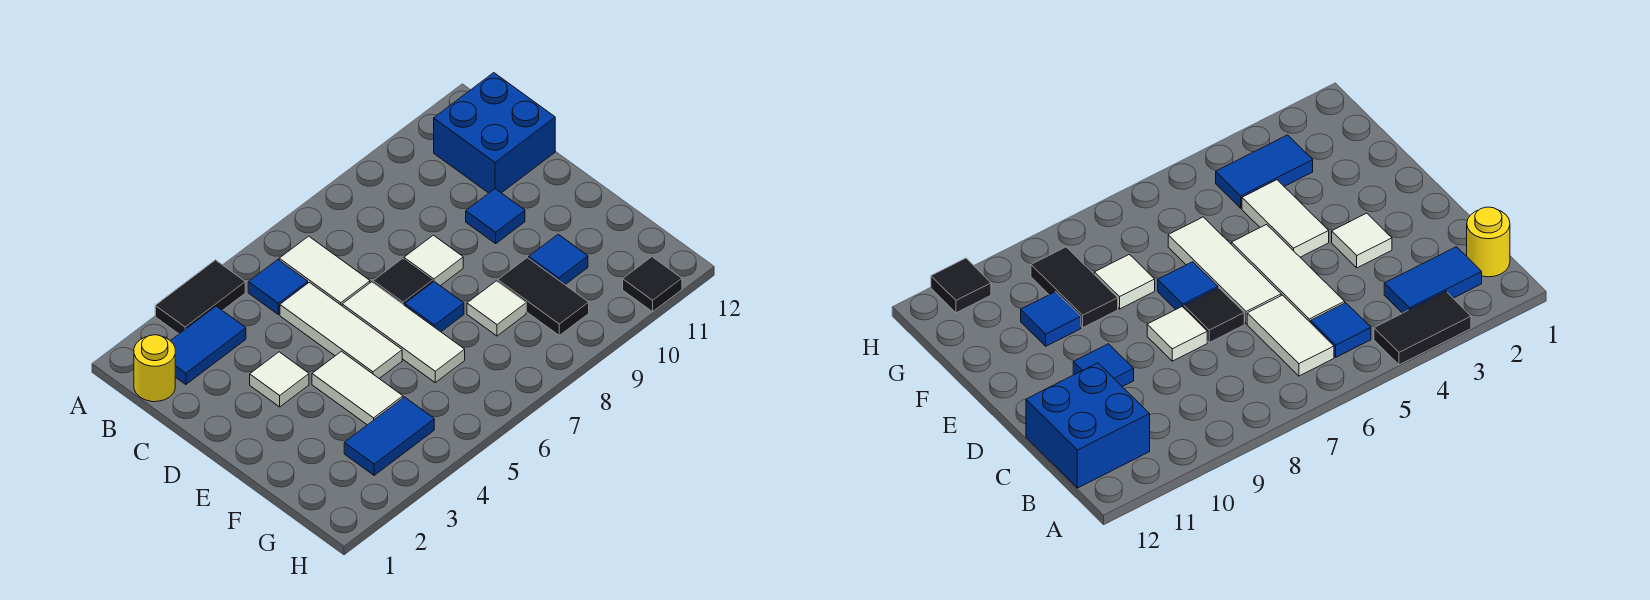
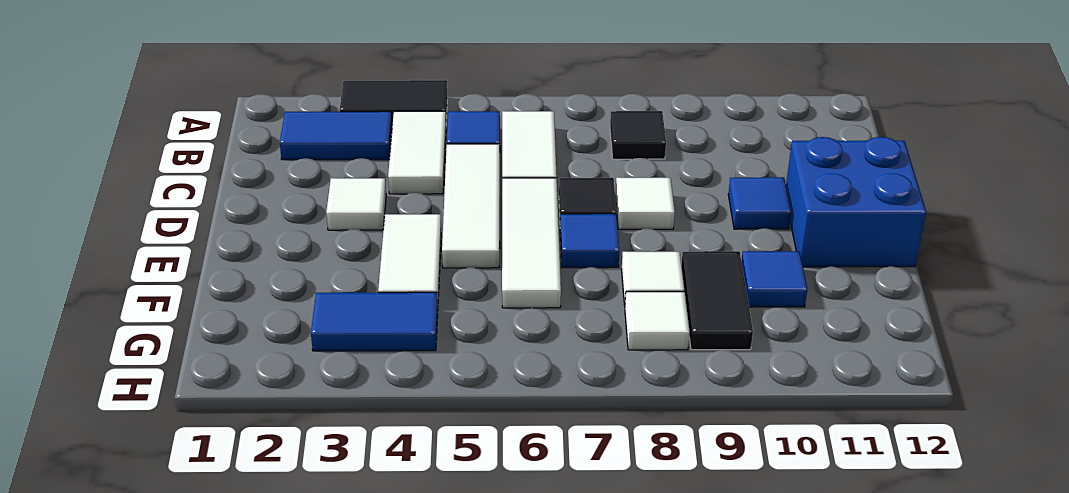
yellow 1x1 round brick [134,335,175,402] -> none
none -> white 1x2 tile [388,111,446,194]
blue 2x2 brick [434,73,555,193] -> blue 2x2 brick moved to [786,137,926,267]
none -> white 1x1 tile [625,292,690,350]
black 1x1 tile [623,257,682,312] -> black 1x1 tile moved to [610,111,666,159]

